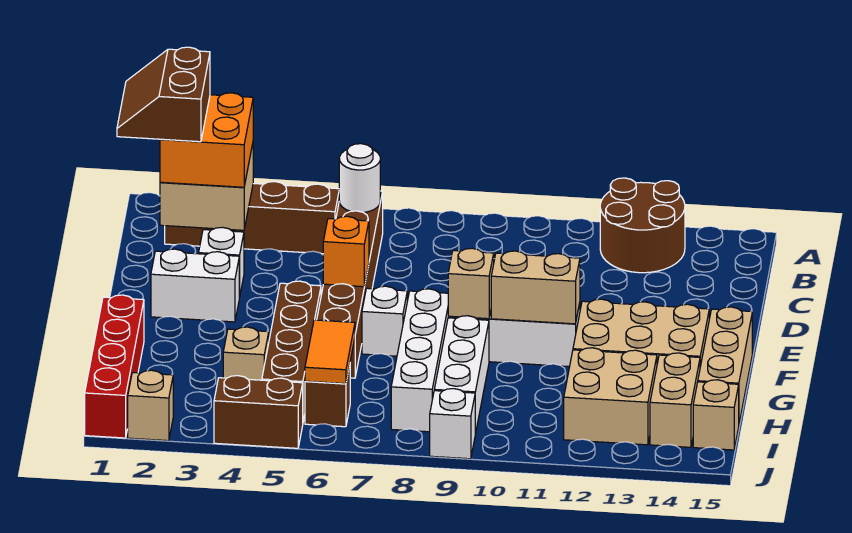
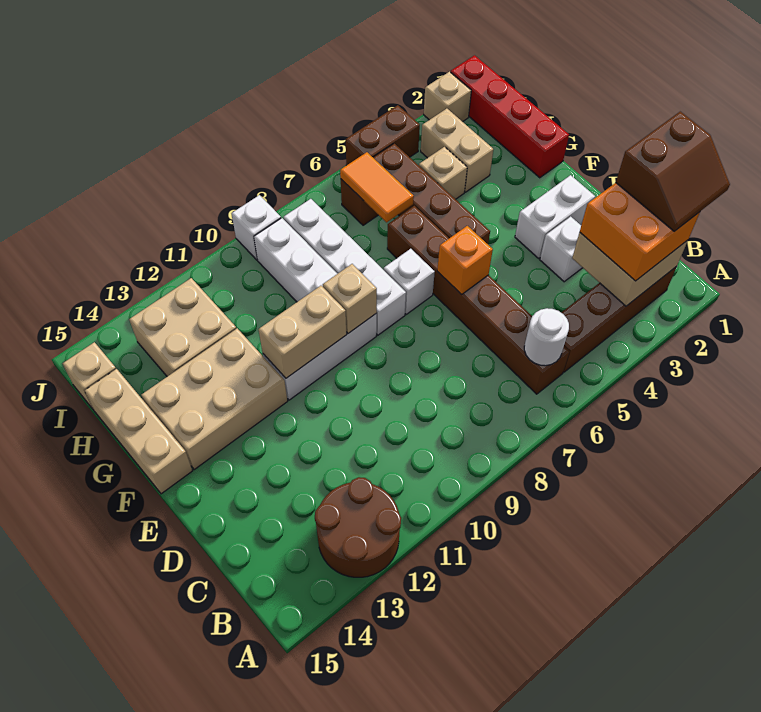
brown 2x2 slope [117,47,210,142] -> brown 2x2 slope turned to [616,112,730,231]
tan 1x2 brick [650,353,700,447] -> tan 1x2 brick moved to [421,109,494,192]

